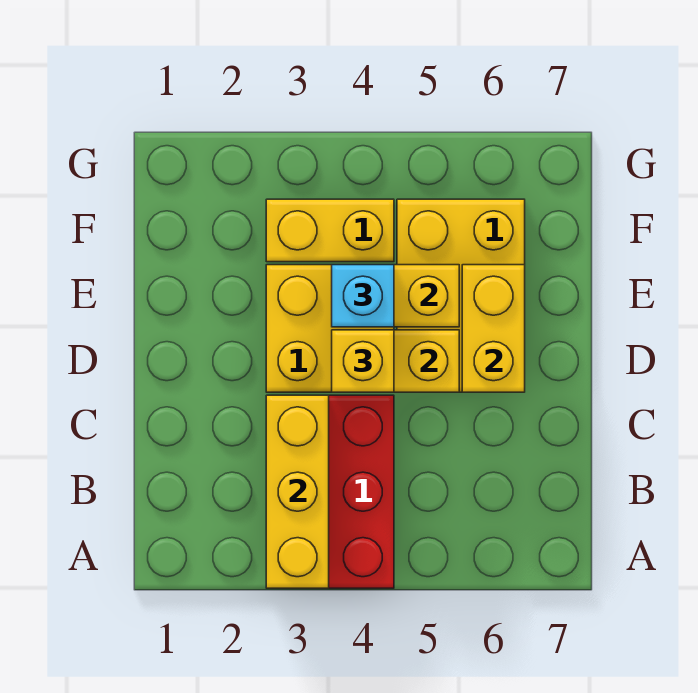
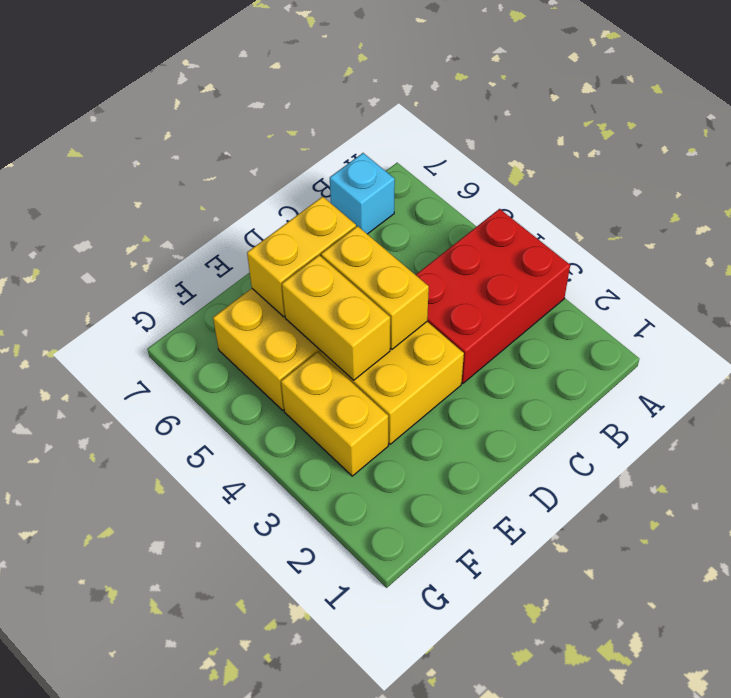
yellow 1x3 brick [266,395,329,588] -> none
yellow 1x1 brick [332,330,394,392] -> none
cyan 1x1 brick [332,265,394,327] -> cyan 1x1 brick moved to [330,153,395,234]

